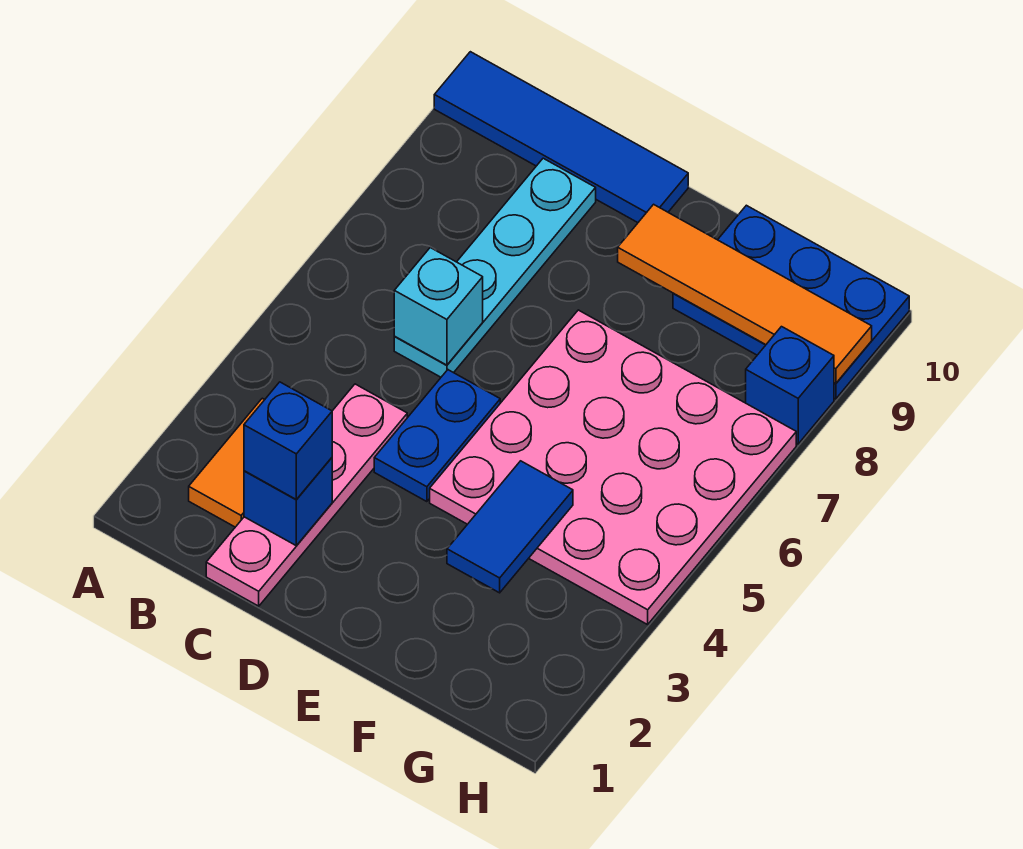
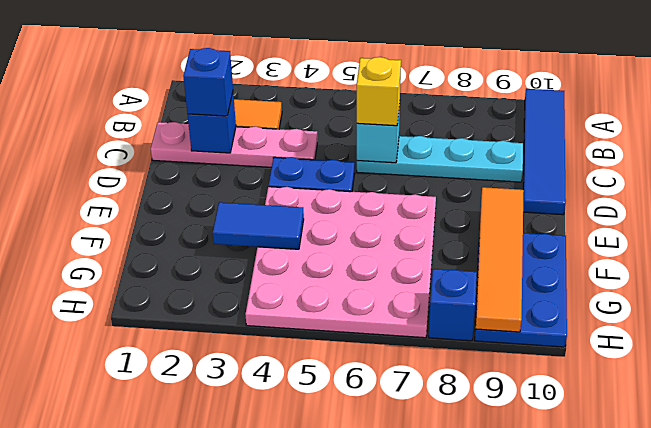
none -> yellow 1x1 brick [357,57,401,126]

